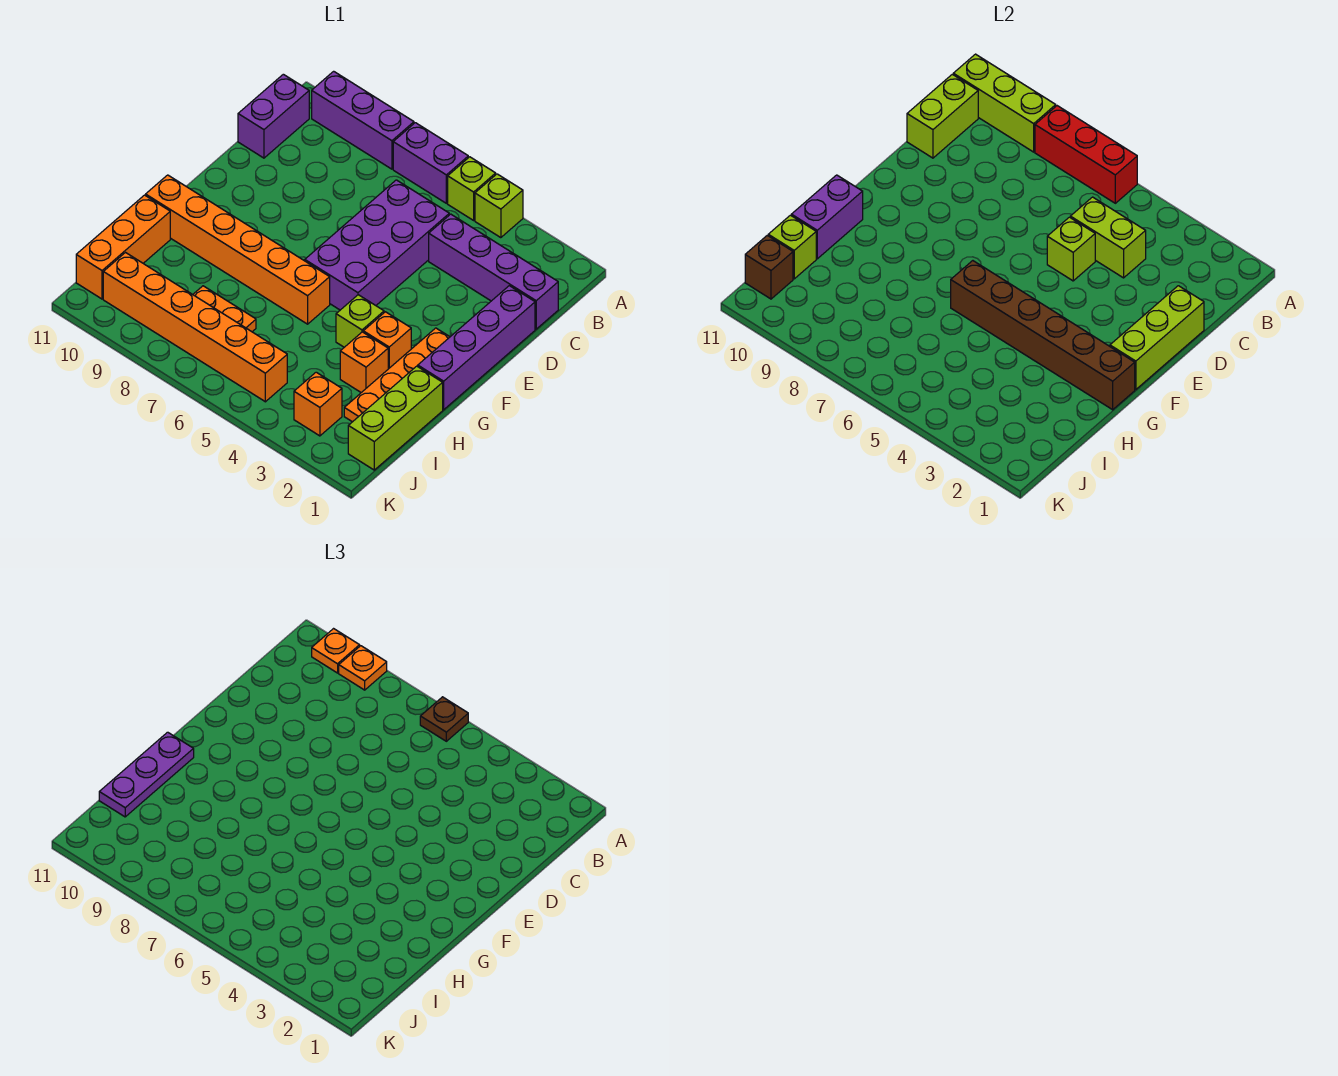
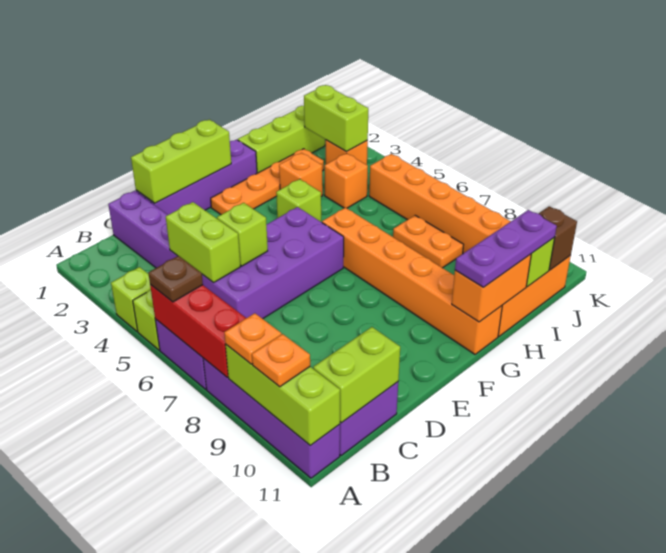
purple 1x3 brick [312,71,414,169] -> purple 1x4 brick [203,358,340,478]
brown 1x6 brick [951,261,1135,410] -> none
orange 1x1 brick [363,312,411,369] -> orange 1x1 brick moved to [325,153,368,208]
purple 1x2 brick [791,175,863,259] -> orange 1x2 brick [452,254,531,322]
none -> lime 1x2 brick [304,85,368,152]

